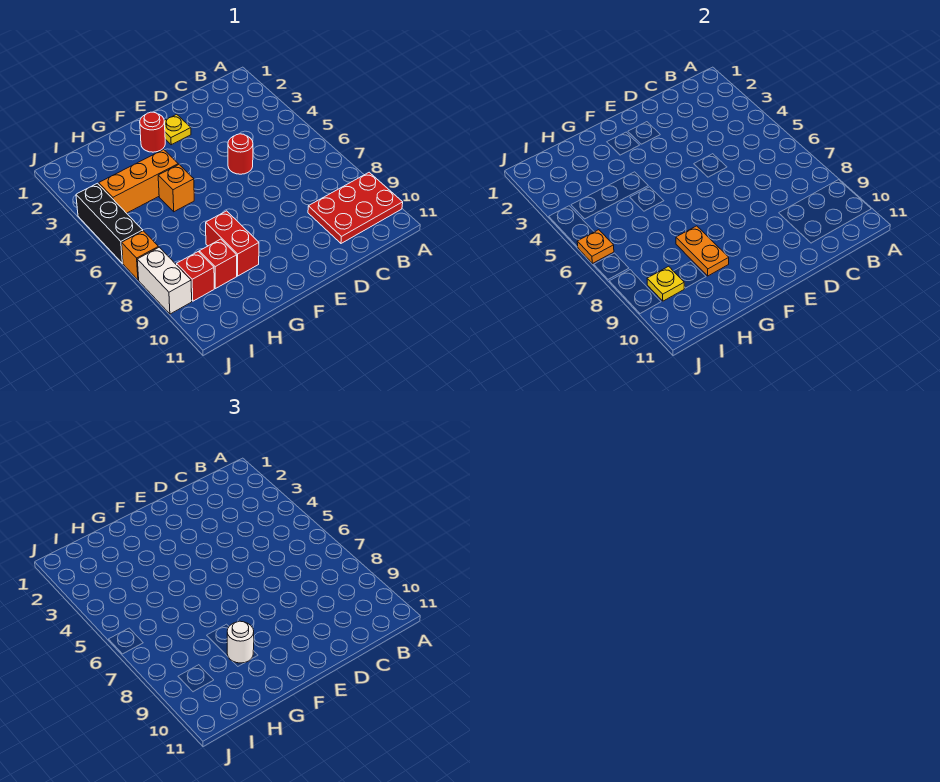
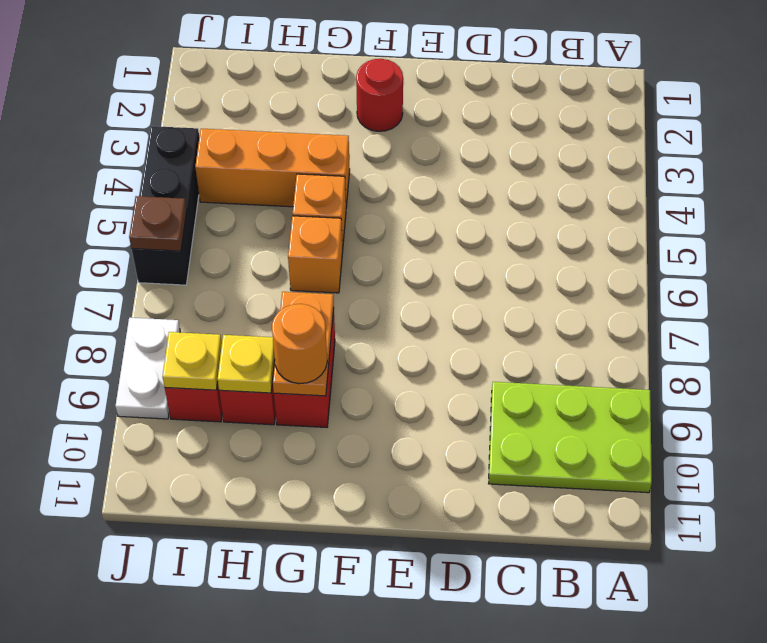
red 2x3 plate [308,172,403,243] -> lime 2x3 plate [489,382,652,493]
red 1x1 round brick [228,134,253,174] -> none
yellow 1x1 plate [164,114,191,145] -> yellow 1x1 plate moved to [218,335,275,393]
white 1x1 round brick [227,621,254,663] -> orange 1x1 round brick [272,304,327,384]
orange 1x1 plate [577,230,614,263] -> brown 1x1 plate [129,196,187,251]
orange 1x1 brick [122,231,159,280] -> orange 1x1 brick moved to [288,216,343,293]
white 1x2 brick [137,247,192,314] -> white 1x2 plate [116,318,180,419]

